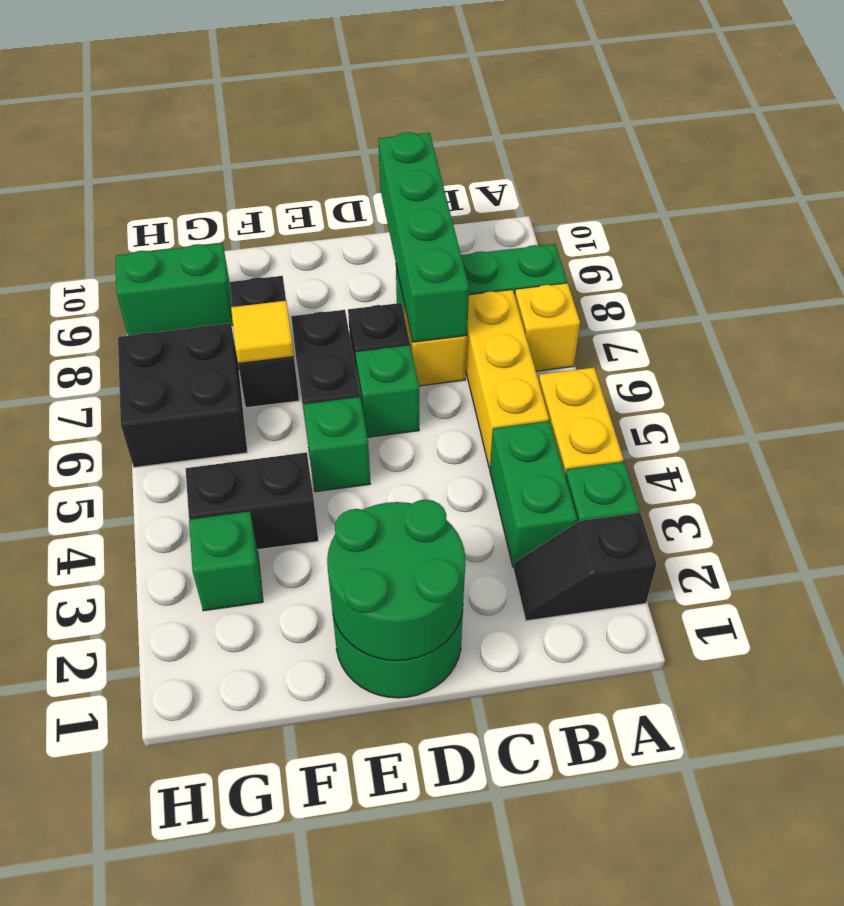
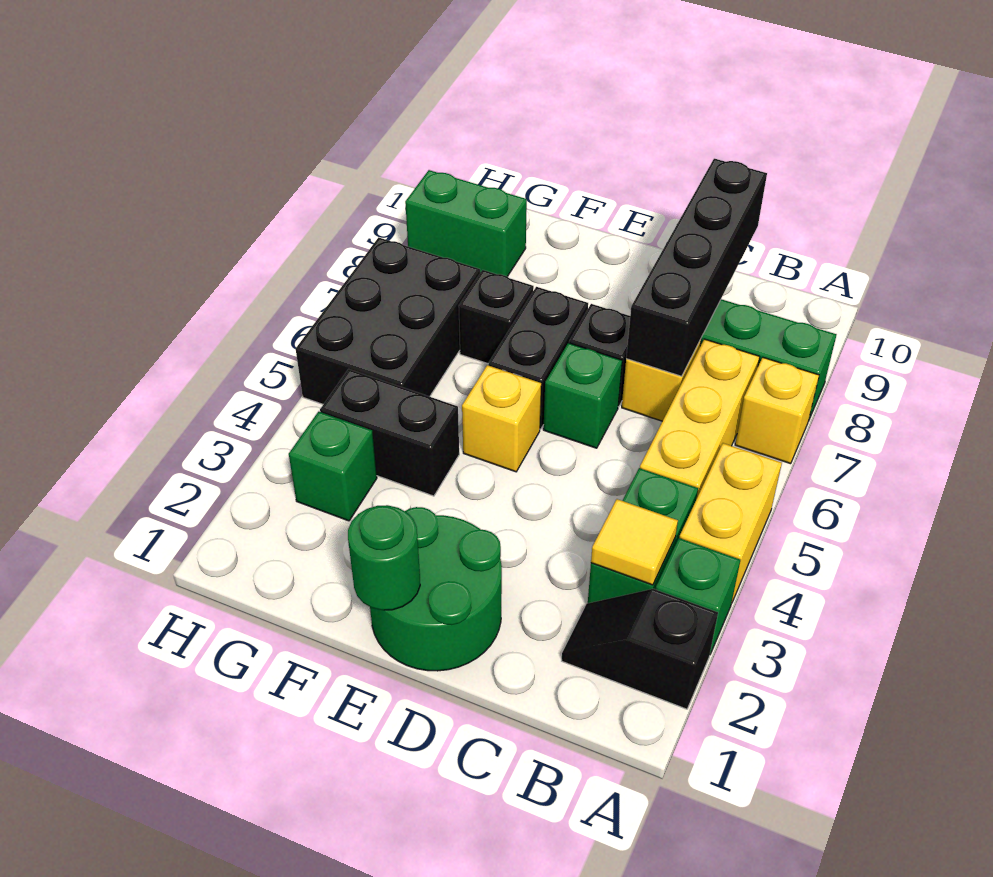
green 1x4 brick [378,132,469,342] -> black 1x4 brick [626,159,767,376]
green 2x2 round brick [327,500,465,661] -> green 1x1 round brick [348,505,420,610]
green 1x1 brick [303,397,370,492] -> yellow 1x1 brick [462,365,541,472]
black 1x2 brick [230,276,299,408] -> black 1x1 brick [459,270,534,364]
yellow 1x1 tile [231,301,294,364] -> yellow 1x1 tile moved to [591,499,678,585]
black 2x2 brick [118,323,248,467] -> black 2x3 brick [296,237,480,404]

